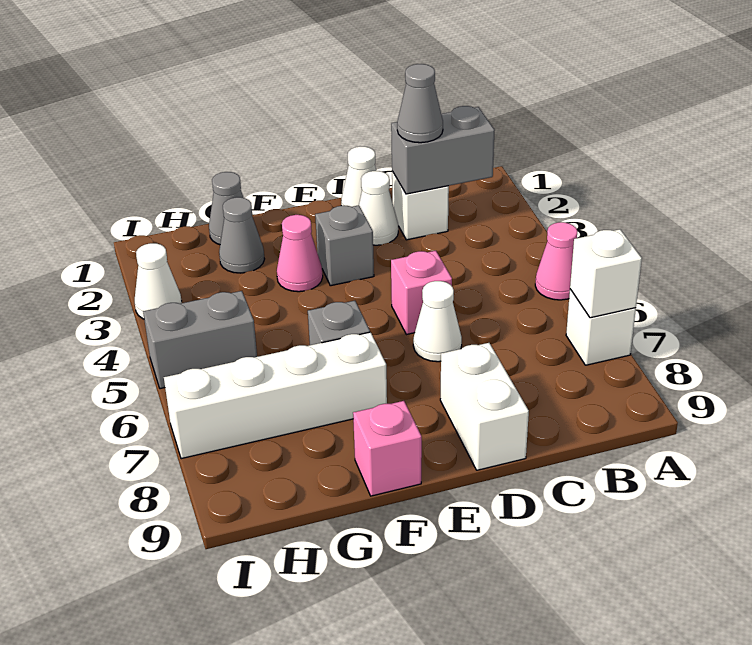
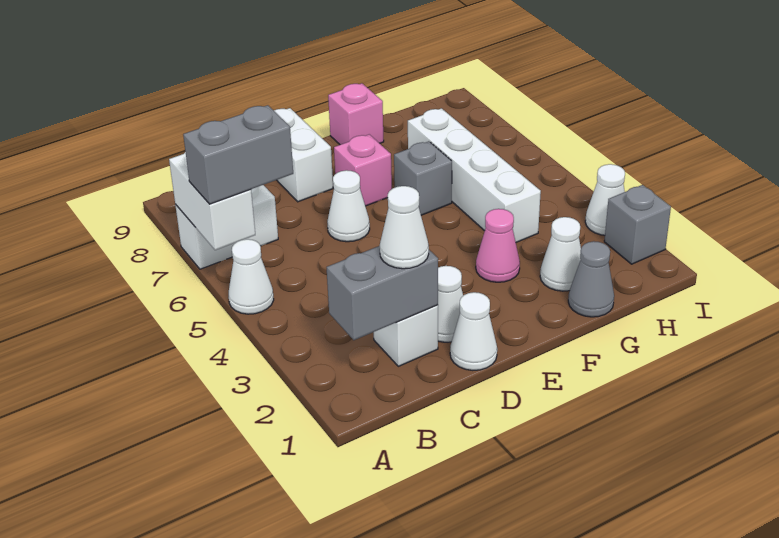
pink 1x1 cone [535,222,577,300] -> white 1x1 cone [229,239,274,314]
white 1x1 brick [566,289,636,365] -> white 1x2 brick [175,185,278,269]
white 1x1 brick [570,229,642,318] -> white 1x2 brick [169,152,255,250]
grey 1x1 cone [397,64,443,143] -> white 1x1 cone [380,186,429,269]
pink 1x1 brick [391,251,452,335] -> pink 1x1 brick moved to [334,134,392,206]
grey 1x1 brick [315,205,374,286] -> grey 1x1 brick moved to [604,185,671,264]
white 1x4 brick [164,332,387,459] -> white 1x4 brick turned to [408,108,541,242]
grey 1x1 cone [219,197,264,273] -> white 1x1 cone [540,217,581,291]
grey 1x2 brick [143,291,257,389] -> grey 1x2 brick moved to [183,105,293,204]

